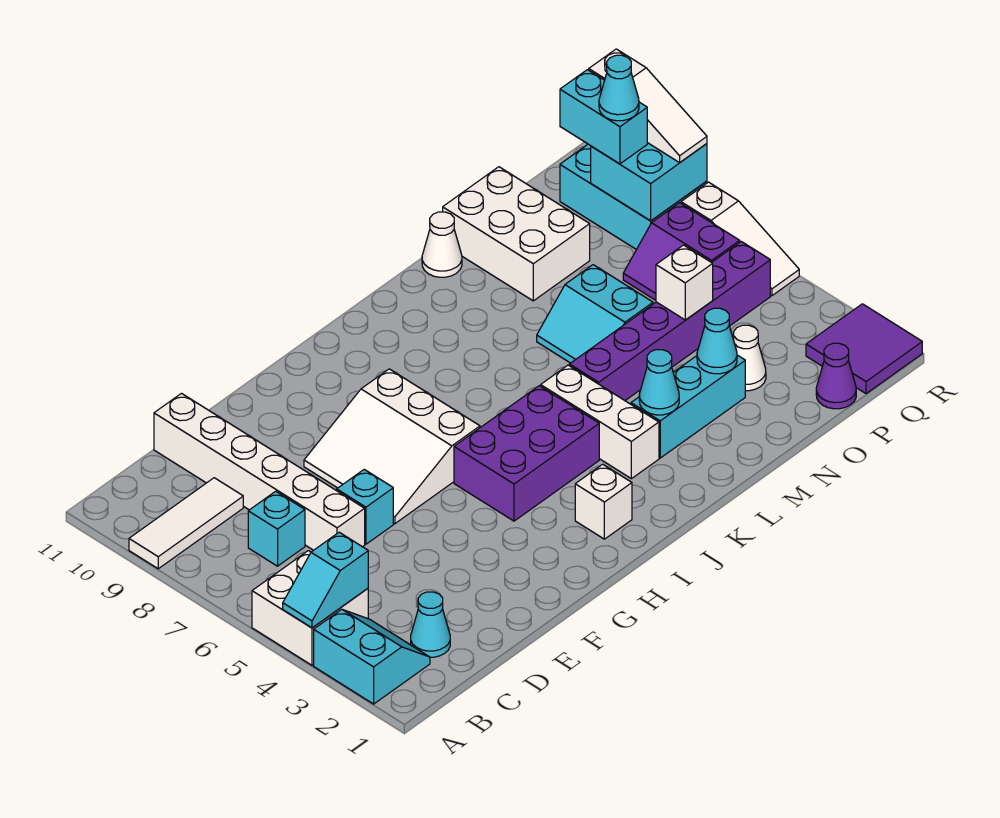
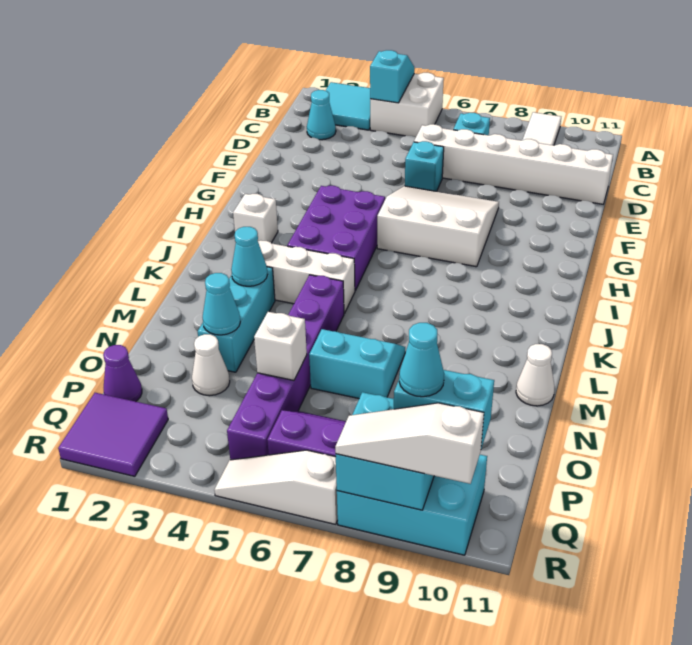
cyan 2x2 slope [314,609,430,704] -> cyan 2x2 tile [325,82,370,130]
white 2x3 brick [443,167,590,301] -> none

